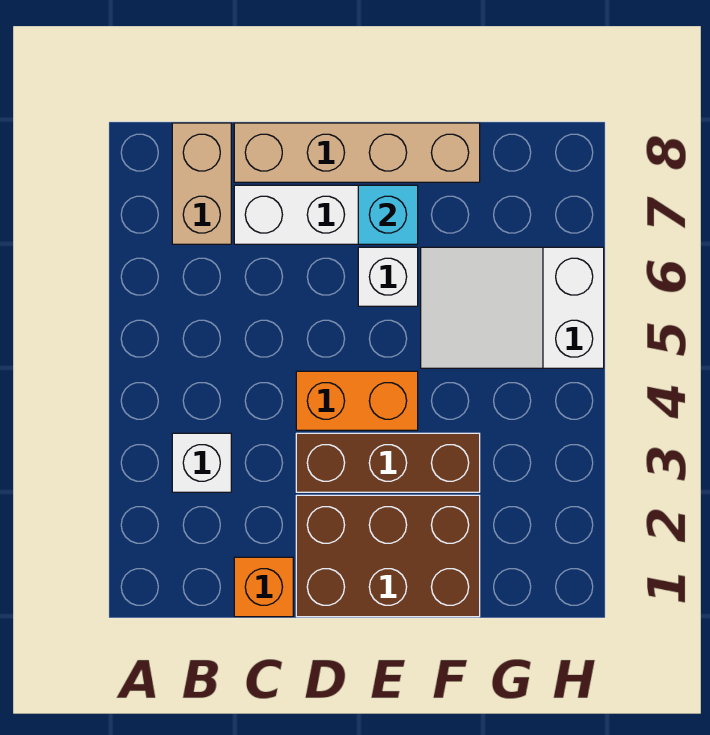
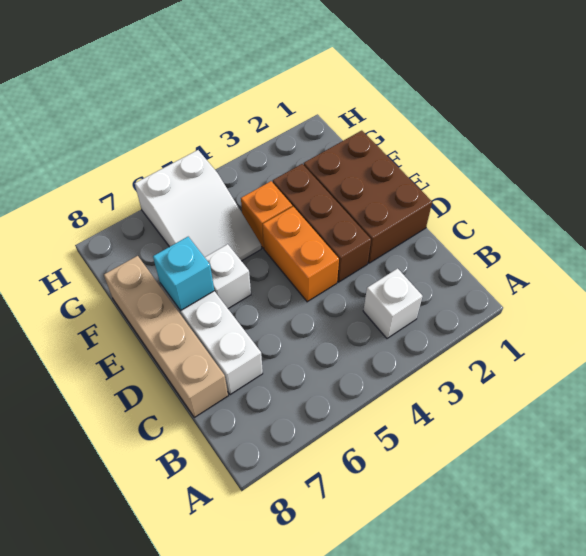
tan 1x2 brick [172,123,231,244] -> none
orange 1x1 brick [234,557,293,617] -> orange 1x1 brick moved to [241,181,292,248]

